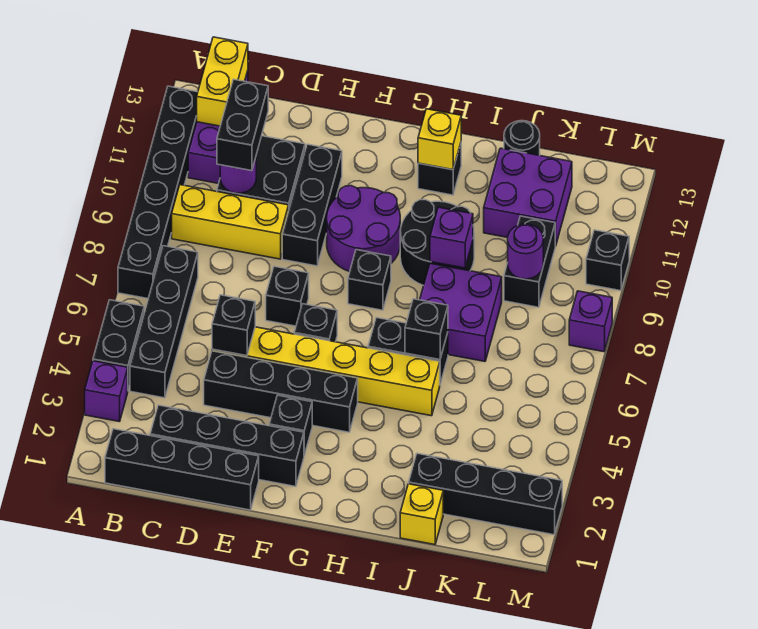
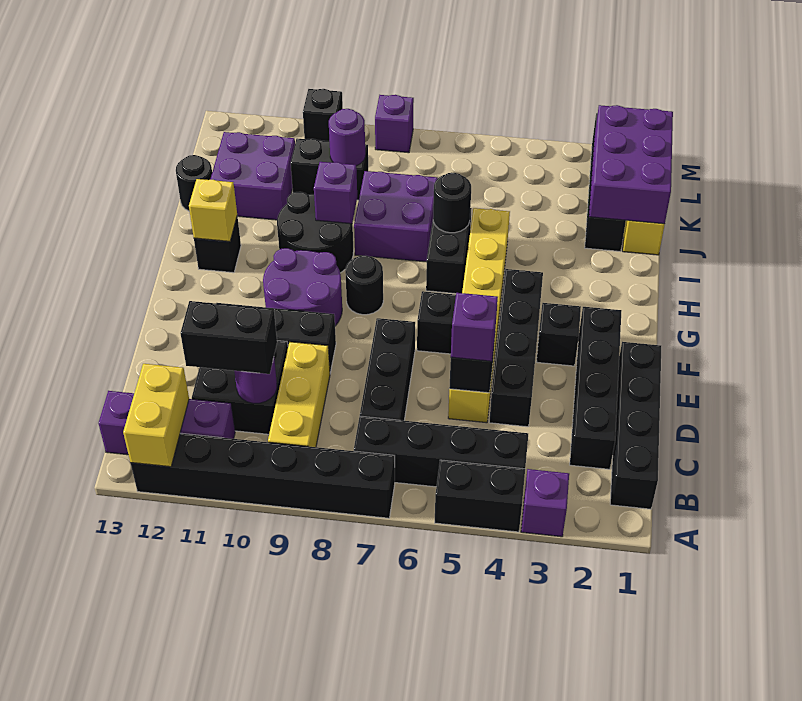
yellow 1x2 brick [197,37,248,126] -> yellow 1x2 brick turned to [123,364,189,467]
none -> purple 1x1 brick [451,293,498,361]
black 1x1 brick [266,266,309,326] -> black 1x3 brick [360,318,415,421]
black 1x1 brick [348,250,391,310] -> black 1x1 round brick [345,256,383,315]
black 1x1 brick [405,299,448,360] -> black 1x1 round brick [433,173,471,233]
none -> purple 2x3 brick [589,105,673,224]

